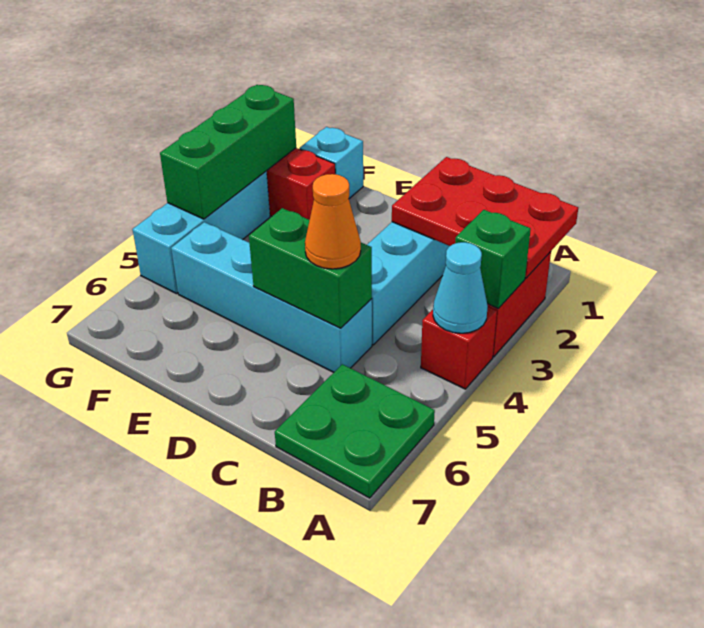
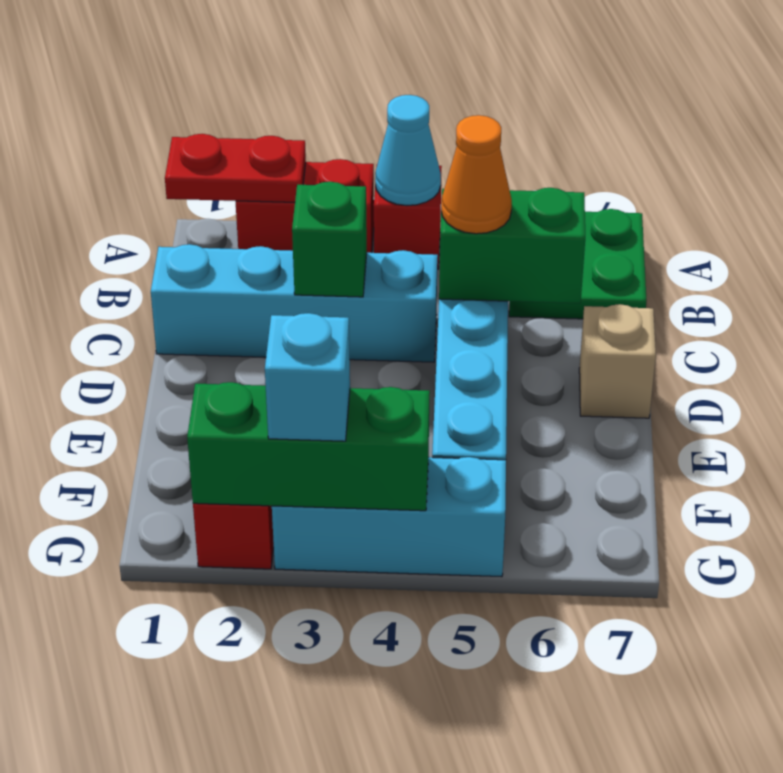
red 2x3 plate [392,157,578,278] -> red 1x2 plate [165,134,306,202]
green 1x1 brick [455,210,531,309] -> green 1x1 brick moved to [292,182,367,297]
green 1x2 brick [249,208,372,328] -> green 1x2 brick turned to [439,188,585,303]
none -> tan 1x1 brick [579,304,656,418]
cyan 1x1 brick [300,127,363,198] -> cyan 1x1 brick moved to [265,313,350,441]

